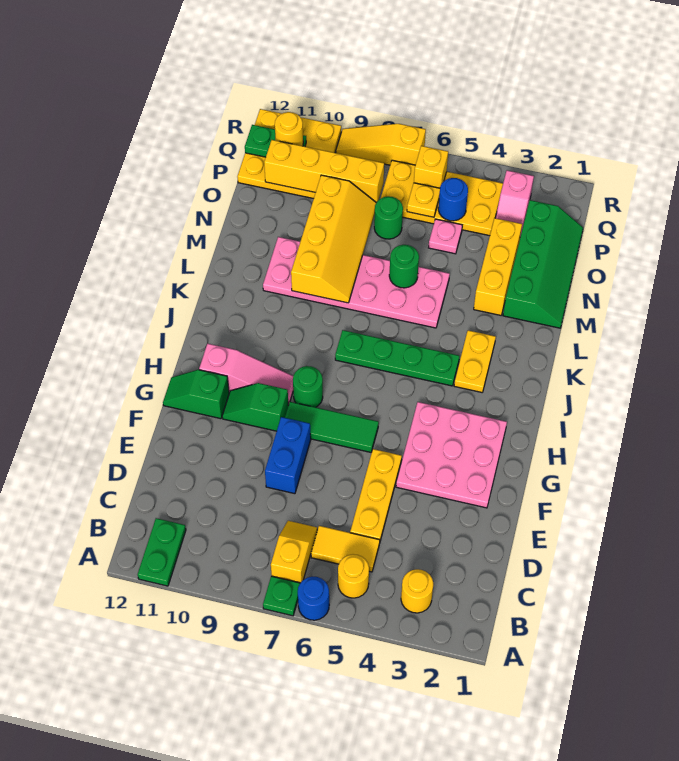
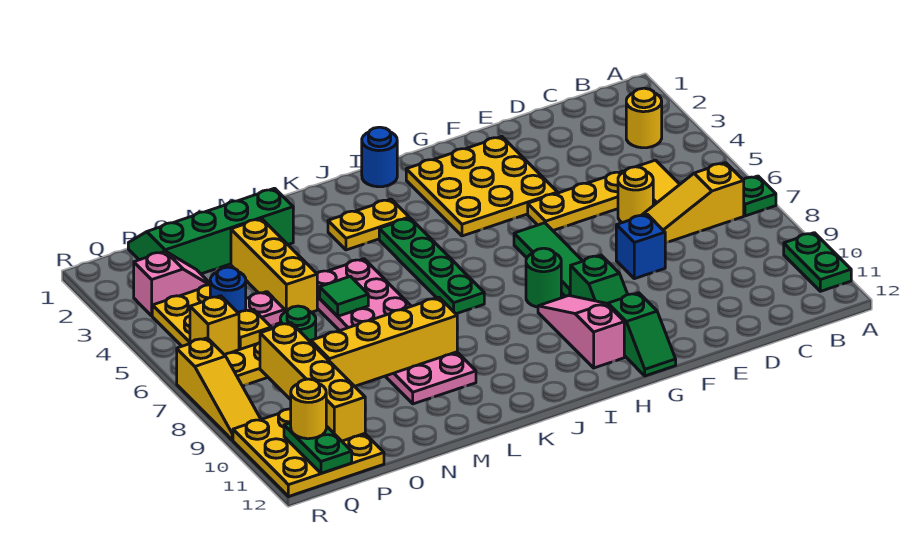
blue 1x1 round brick [298,577,329,620] -> blue 1x1 round brick moved to [362,127,397,187]
green 1x2 plate [138,518,186,586] -> green 1x2 plate turned to [784,233,851,291]
yellow 1x1 round brick [338,554,369,598] -> yellow 1x1 round brick moved to [618,167,653,223]
yellow 1x2 slope [271,521,317,583] -> yellow 1x3 slope [641,163,744,243]
blue 1x2 brick [265,417,311,494] -> blue 1x1 brick [616,214,665,279]
pink 3x3 plate [396,402,507,508] -> yellow 3x3 plate [406,137,558,236]
yellow 1x3 brick [474,218,522,315] -> yellow 1x3 brick turned to [231,219,317,312]
green 1x1 round brick [389,245,419,288] -> green 1x1 tile [320,276,368,316]

